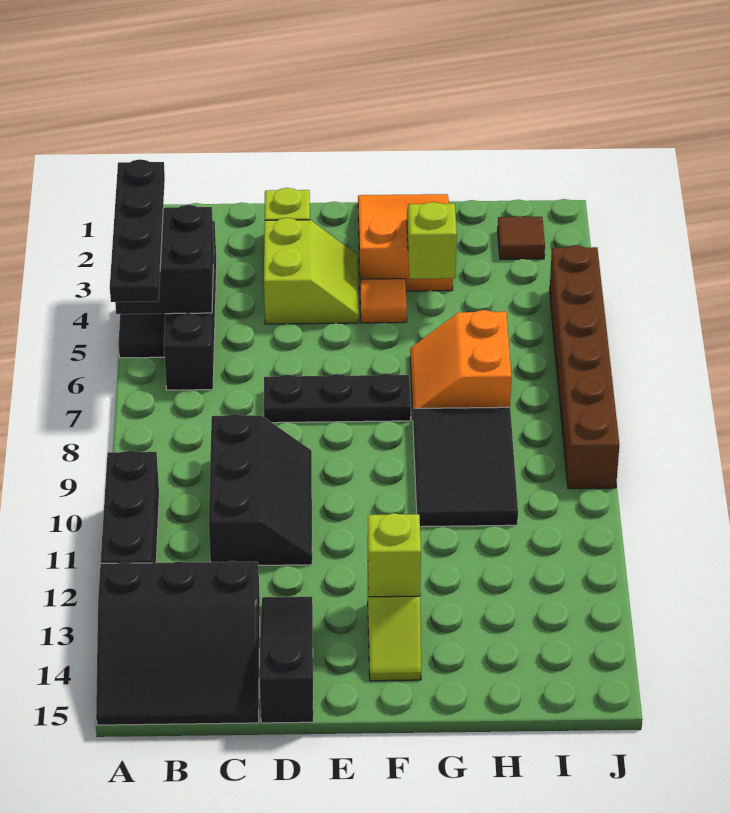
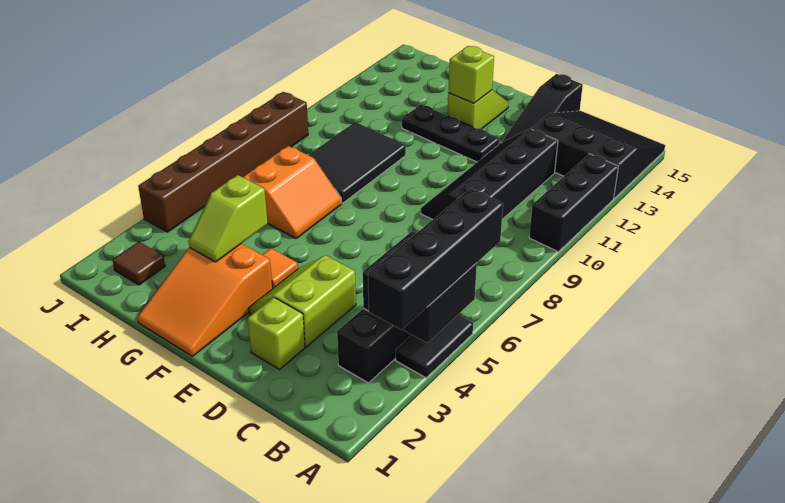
black 1x4 plate [110,159,165,302] -> black 1x4 brick [368,188,503,330]
black 2x3 slope [209,414,312,565] -> black 2x4 slope [421,129,558,220]
black 1x3 plate [264,373,411,423] -> black 1x3 plate moved to [402,105,499,162]

